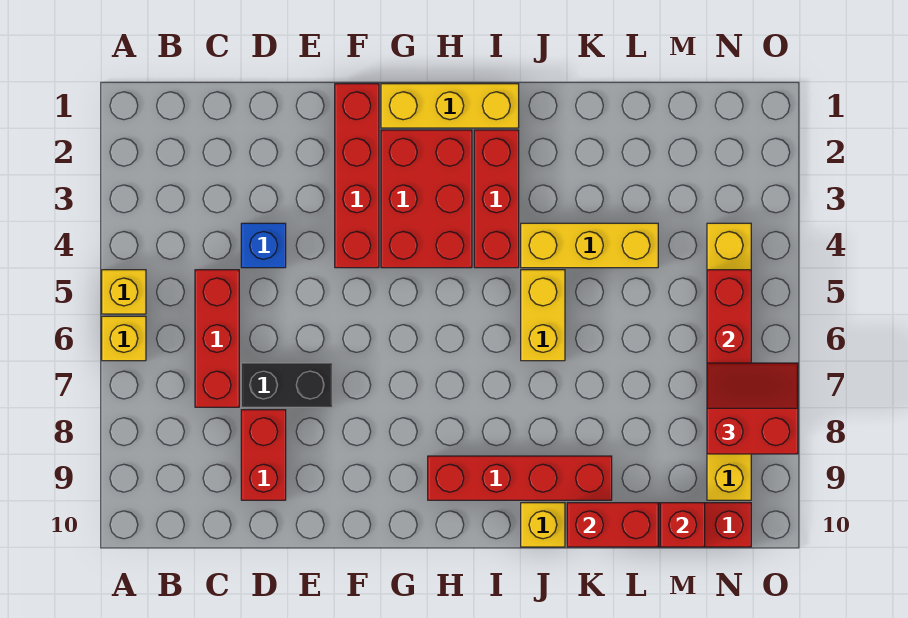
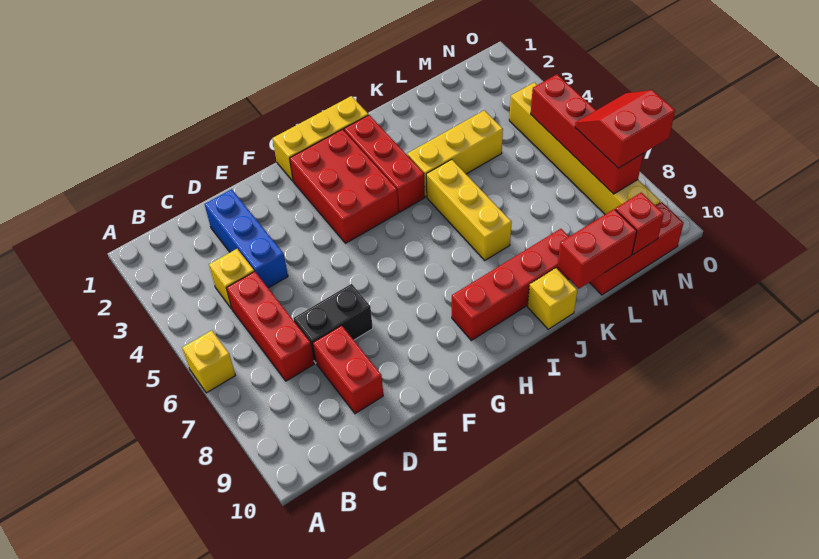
yellow 1x1 brick [102,270,146,314] -> yellow 1x1 brick moved to [209,249,254,309]
blue 1x1 brick [241,223,286,268] -> blue 1x3 brick [205,189,288,288]
red 1x4 brick [335,84,379,268] -> none
yellow 1x2 brick [521,270,565,361] -> yellow 1x3 brick [426,159,512,260]

